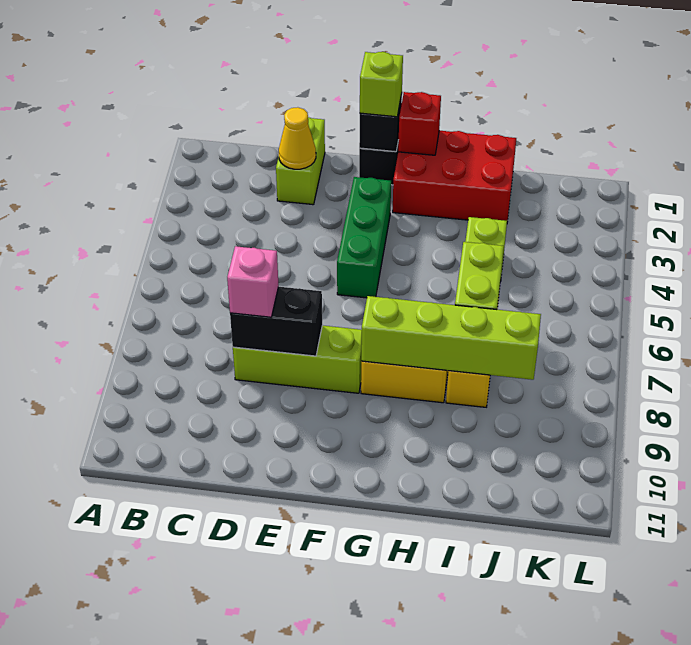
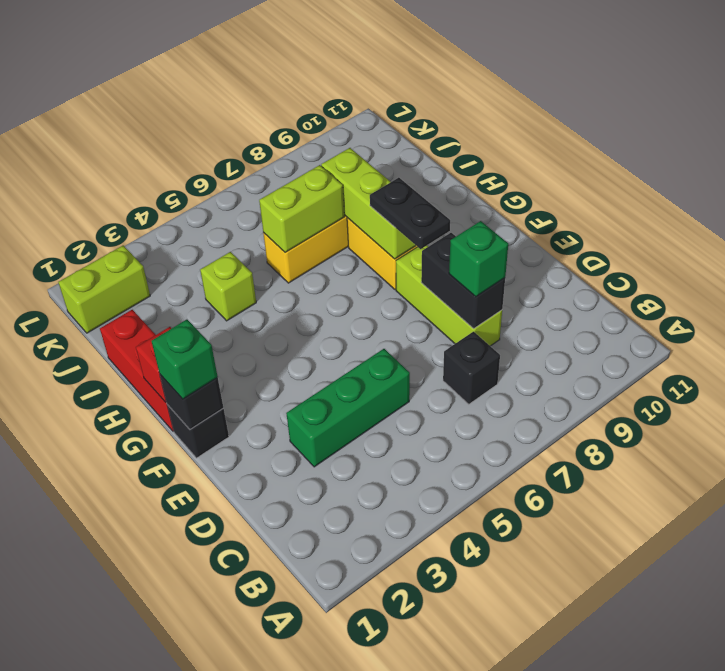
none -> black 1x1 brick [443,331,500,404]
lime 1x2 brick [276,117,325,205] -> lime 1x2 brick moved to [58,245,150,333]
yellow 1x1 cone [279,107,316,169] -> none
pink 1x1 brick [227,246,279,317] -> green 1x1 brick [449,221,508,297]
lime 1x1 brick [360,52,403,117] -> green 1x1 brick [151,320,218,399]
green 1x3 brick [337,177,391,298] -> green 1x3 brick moved to [286,349,410,467]
none -> black 1x2 plate [370,178,450,249]
red 2x3 brick [393,131,516,222] -> red 1x3 brick [100,310,174,432]
lime 1x4 brick [361,296,541,380] -> lime 1x3 brick [321,148,416,259]

